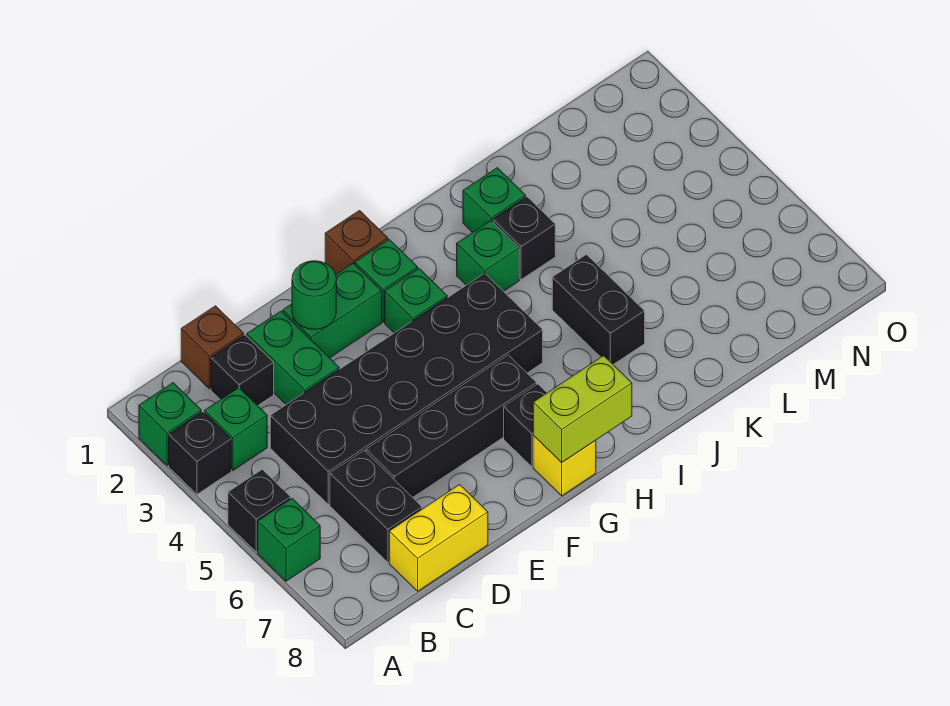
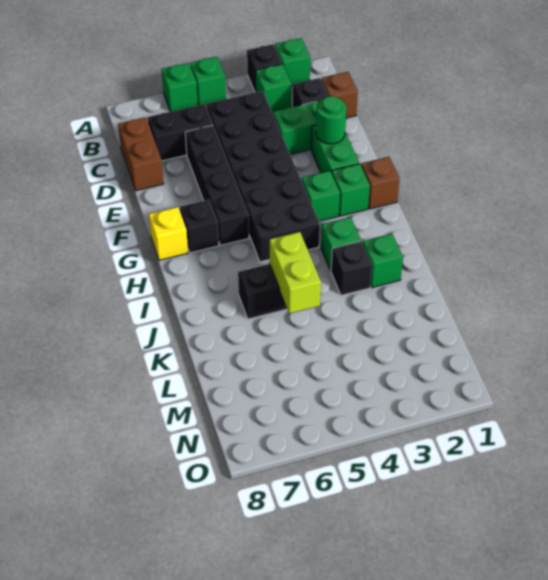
black 1x1 brick [228,469,291,552] -> green 1x1 brick [190,57,226,105]
yellow 1x2 brick [389,485,488,591] -> brown 1x2 brick [118,117,164,191]
lime 1x2 brick [533,356,632,462] -> lime 1x2 brick moved to [270,232,321,314]

